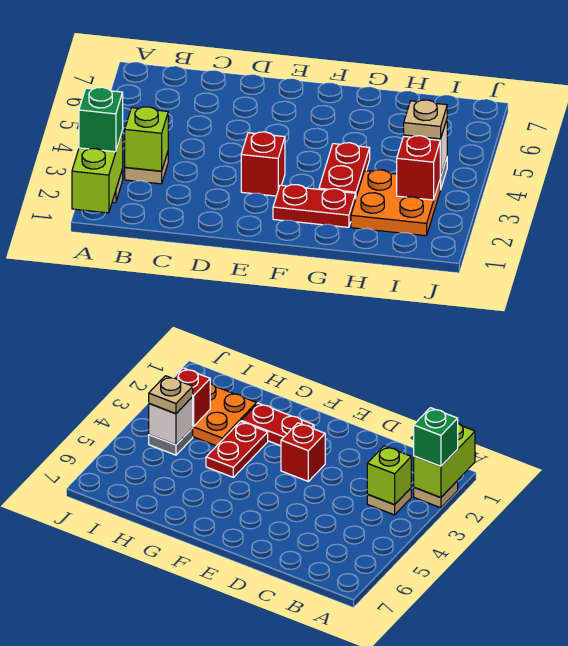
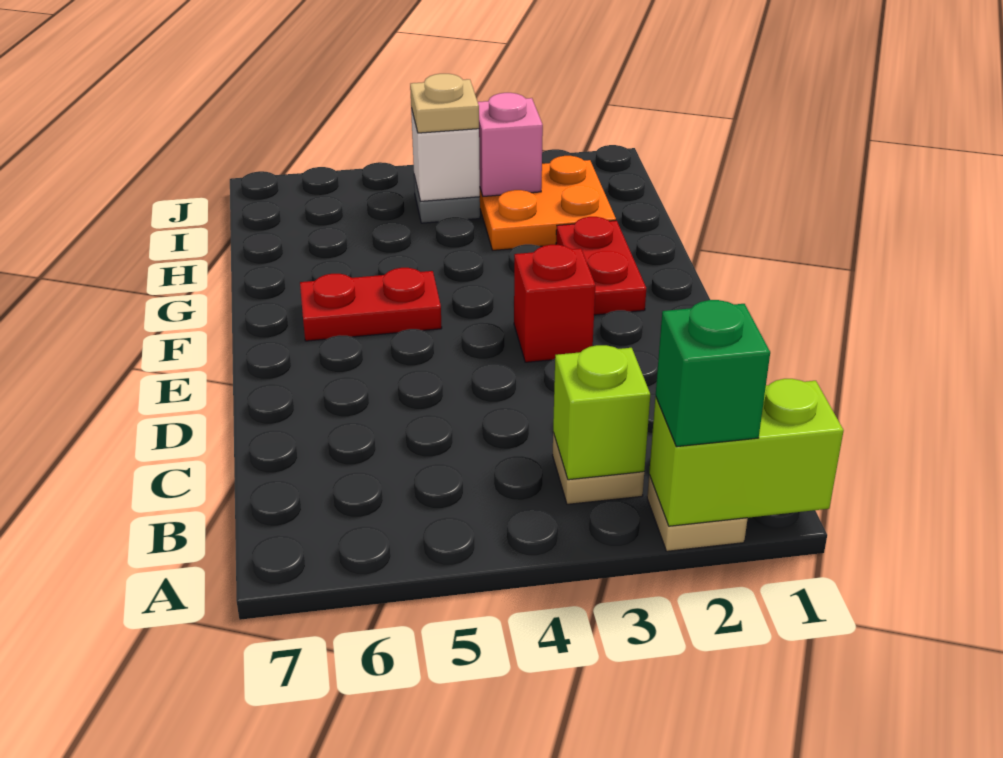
red 1x2 plate [319,143,370,197] -> red 1x2 plate moved to [300,268,442,341]
red 1x1 brick [397,136,440,200] -> pink 1x1 brick [478,93,543,196]

